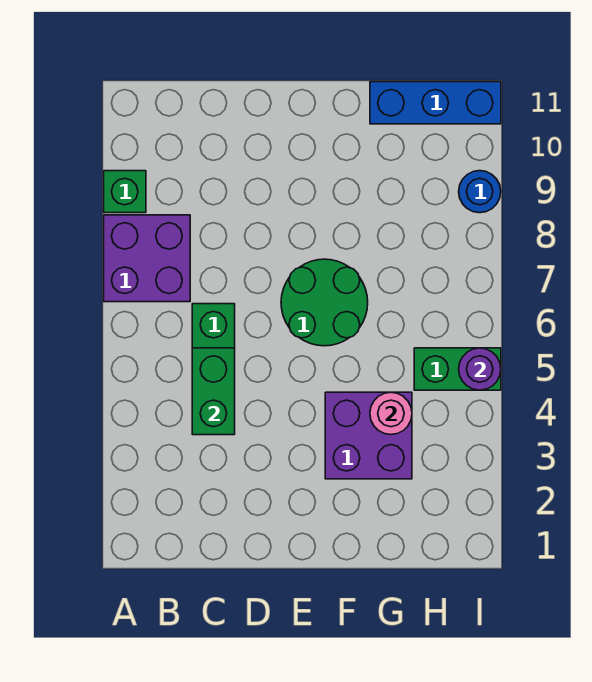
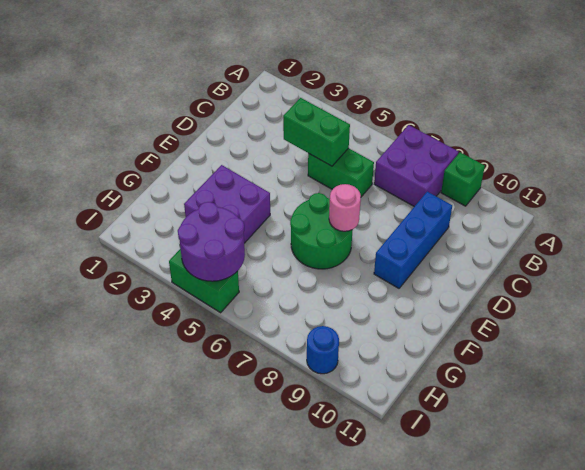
pink 1x1 round brick [370,392,412,435] -> pink 1x1 round brick moved to [329,184,361,231]
blue 1x3 brick [370,82,501,124] -> blue 1x3 brick moved to [374,192,452,288]
green 1x2 brick [414,348,501,390] -> green 1x2 brick turned to [169,249,239,313]
purple 1x1 round brick [459,348,501,390] -> purple 2x2 round brick [178,202,245,281]

